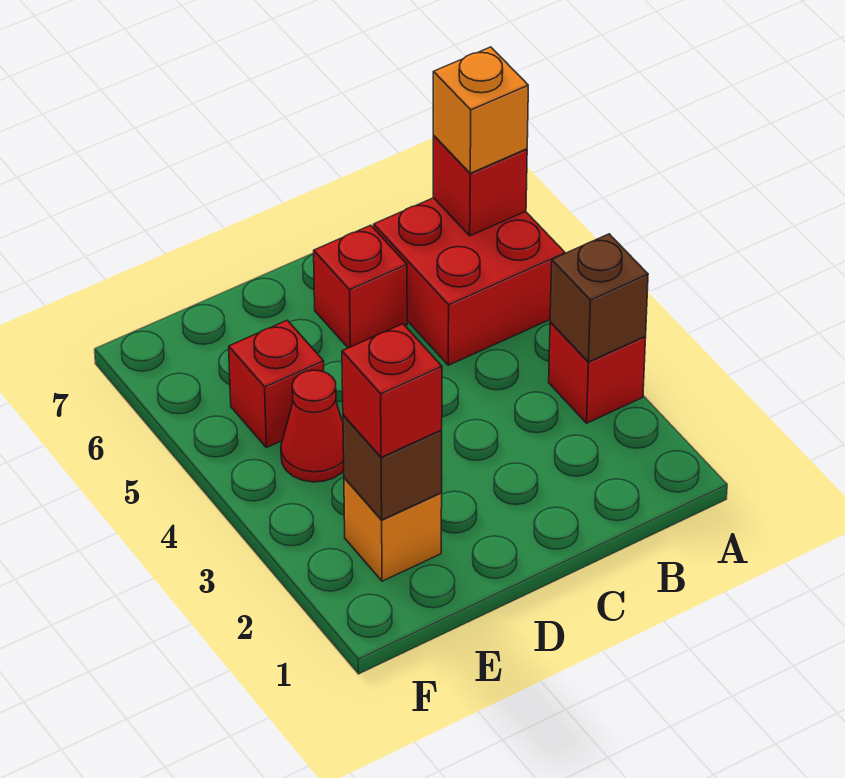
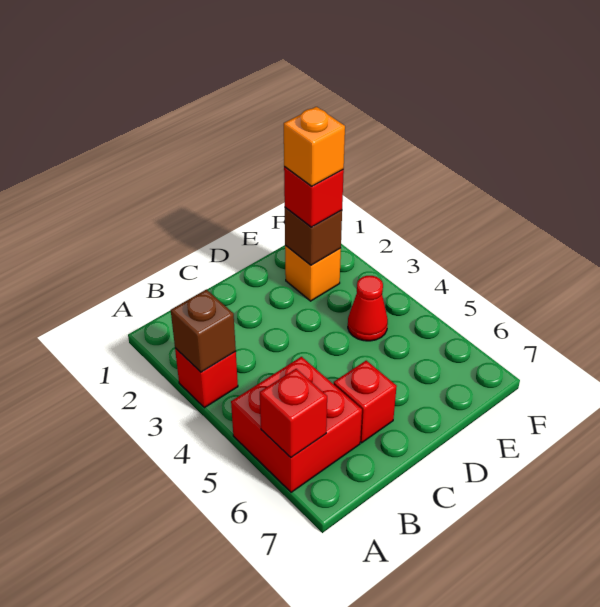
orange 1x1 brick [433,47,528,173] -> orange 1x1 brick moved to [284,107,345,186]
red 1x1 brick [229,320,324,448] -> none

